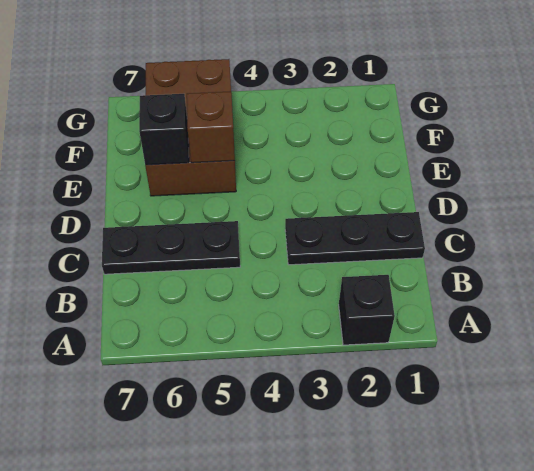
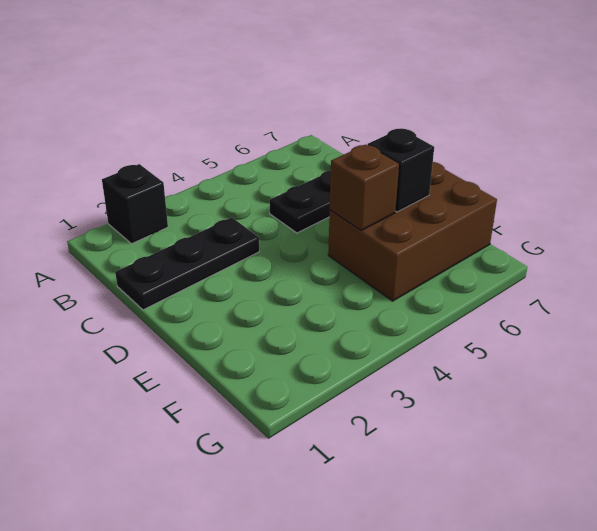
brown 2x3 brick [145,59,236,196] -> brown 2x3 brick turned to [328,162,497,301]

